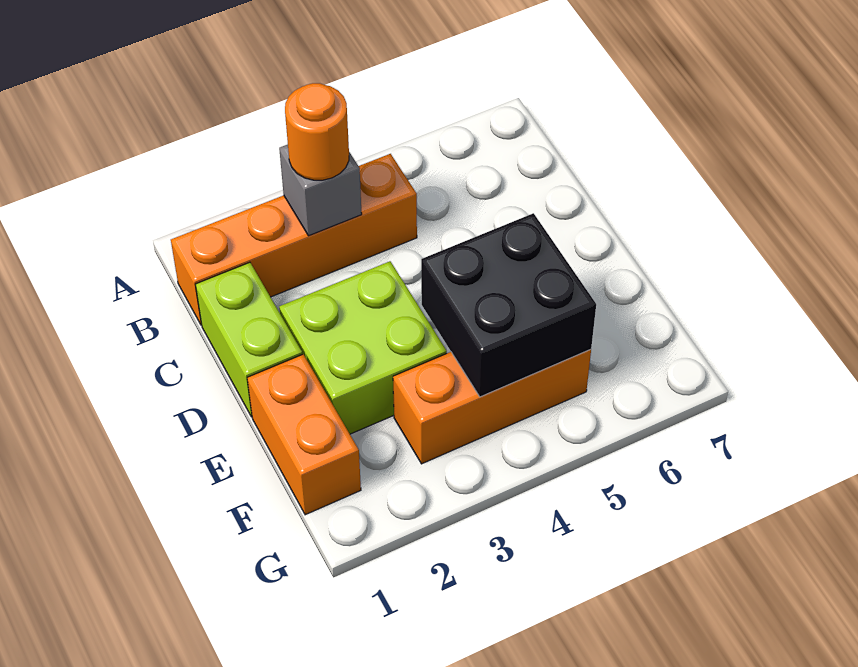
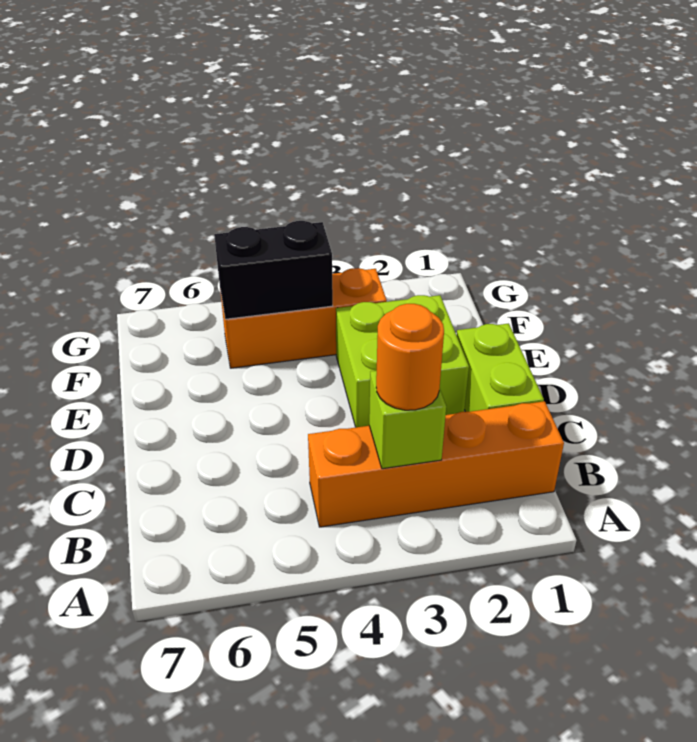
grey 1x1 brick [279,144,362,236] -> lime 1x1 brick [369,370,446,469]
orange 1x2 brick [247,354,361,515] -> none
black 2x2 brick [421,213,596,397] -> black 1x2 brick [214,221,333,319]

